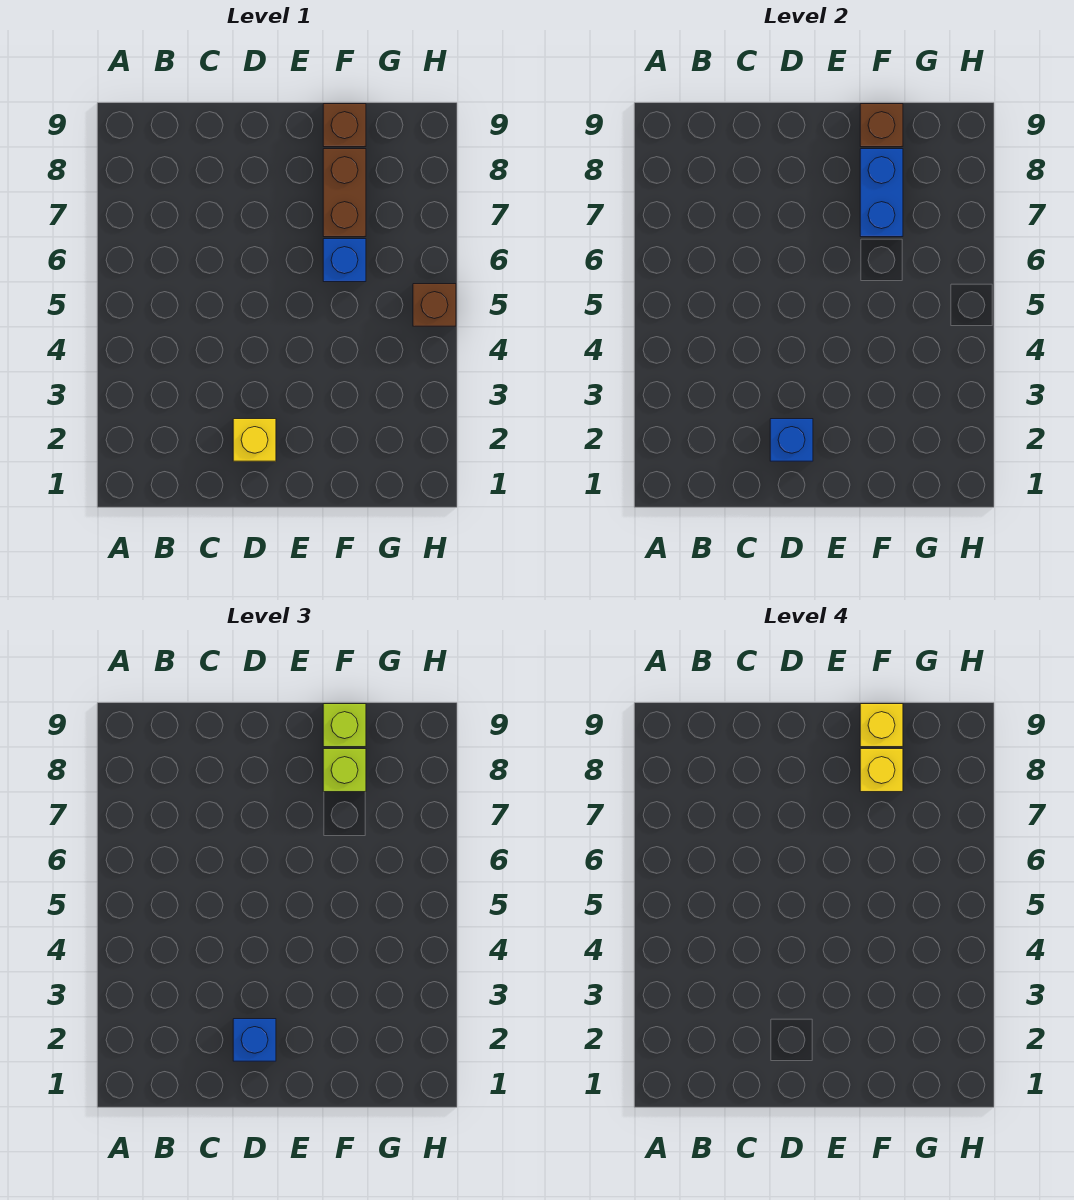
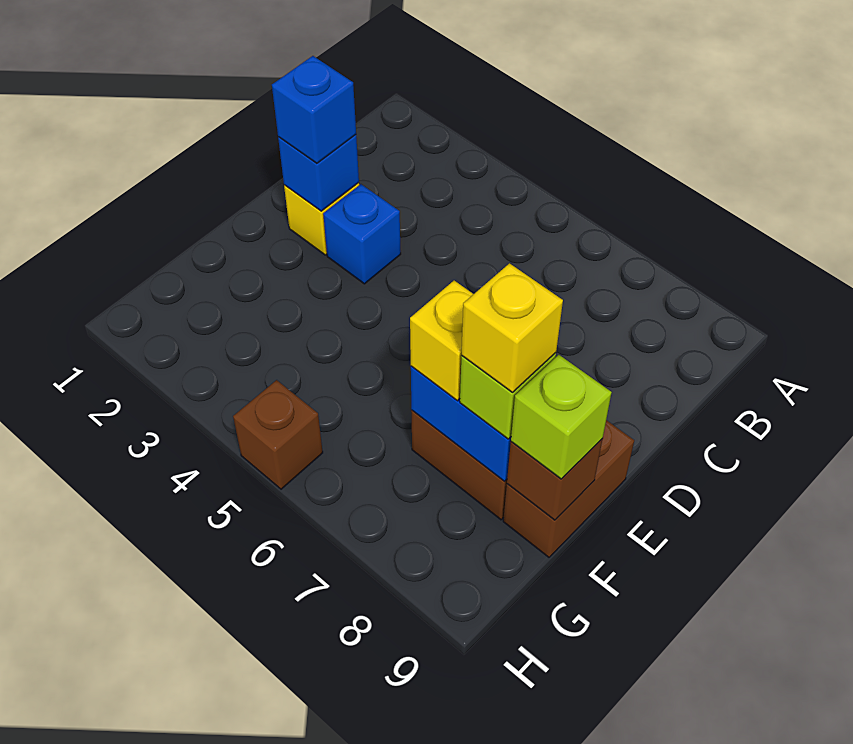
blue 1x1 brick [323,239,366,282] -> blue 1x1 brick moved to [323,184,401,284]
brown 1x1 brick [323,104,366,147] -> brown 1x2 brick [503,420,634,557]
yellow 1x1 brick [860,704,903,747] -> yellow 1x1 brick moved to [410,281,473,401]

